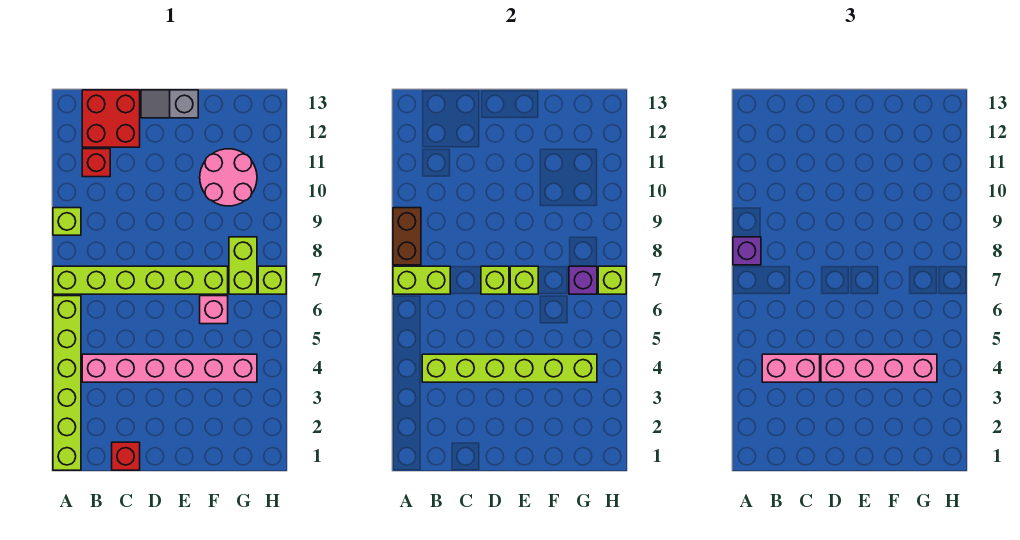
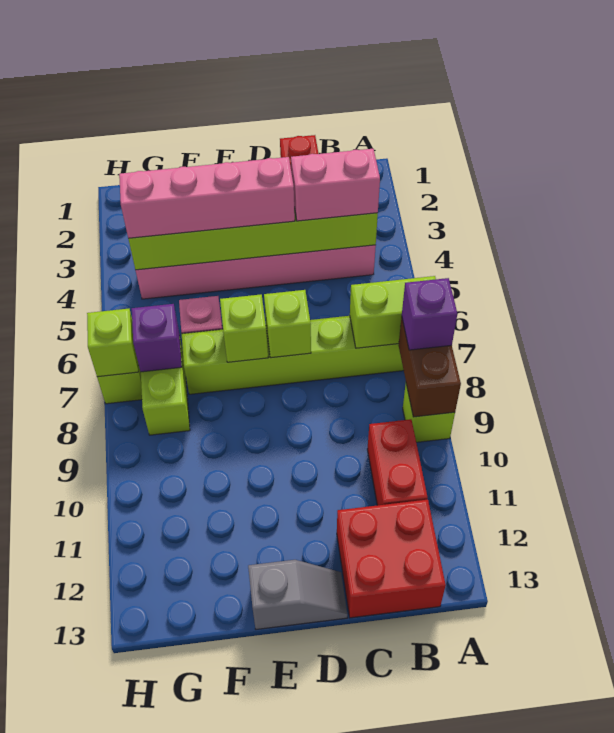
lime 1x6 brick [53,296,81,470] -> none
red 1x1 brick [82,149,110,177] -> red 1x2 brick [367,419,428,505]
pink 2x2 round brick [200,149,257,206] -> none

